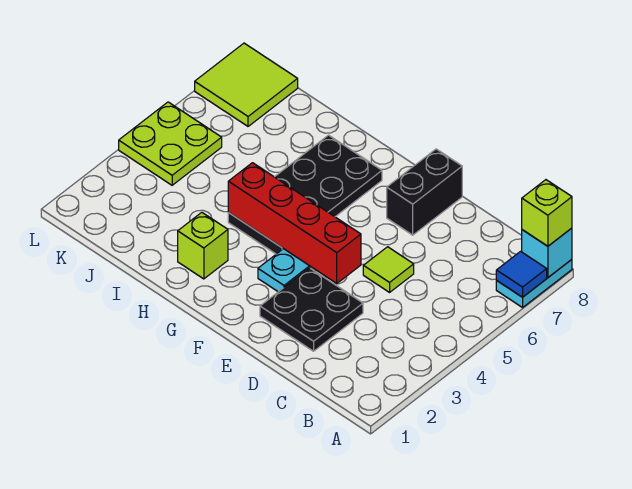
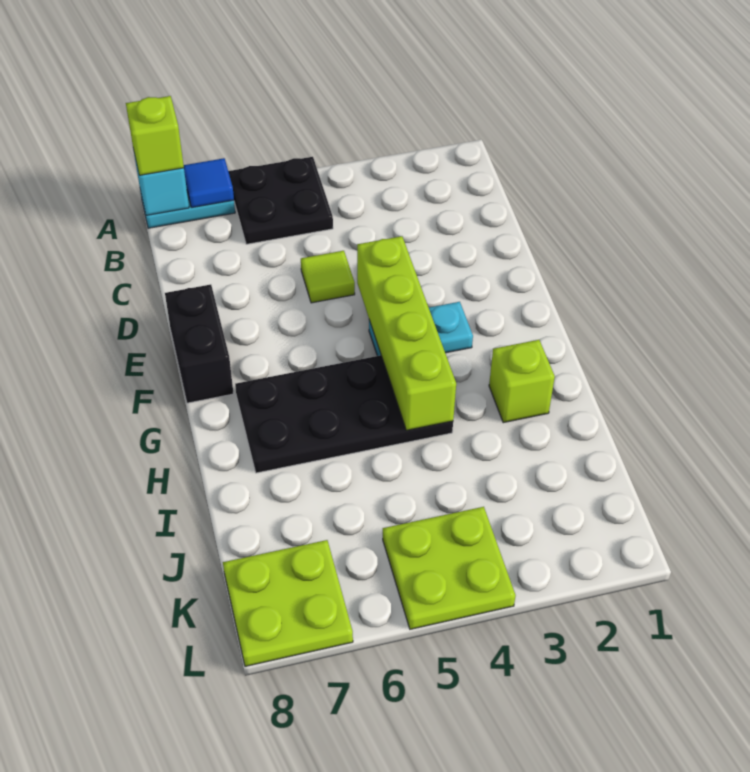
black 2x2 plate [260,268,363,351] -> black 2x2 plate moved to [228,157,333,244]
red 1x4 brick [228,163,361,283] -> lime 1x4 brick [357,236,456,430]
black 1x2 brick [387,149,462,235] -> black 1x2 brick turned to [165,284,234,403]
lime 2x2 tile [195,43,298,126] -> lime 2x2 plate [223,540,353,666]

